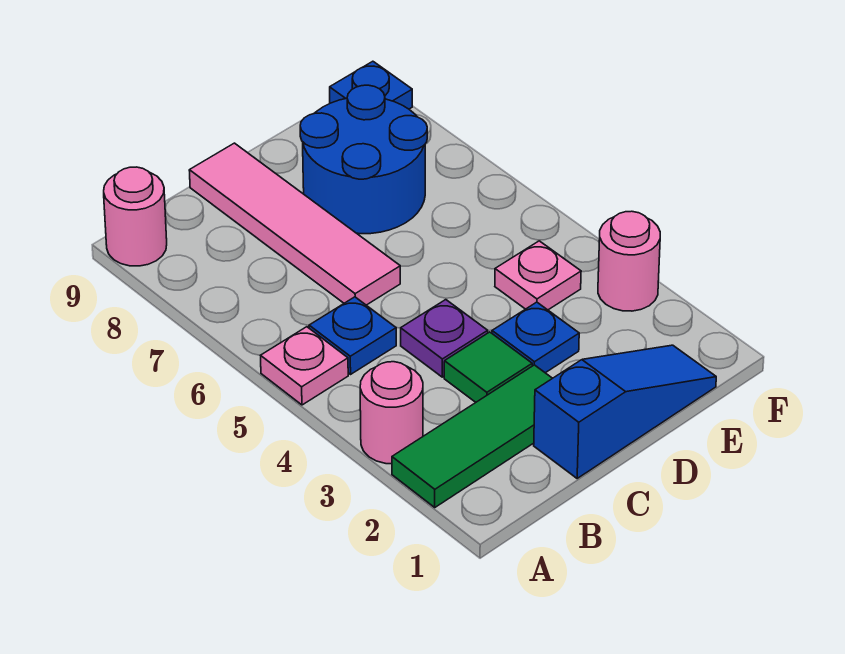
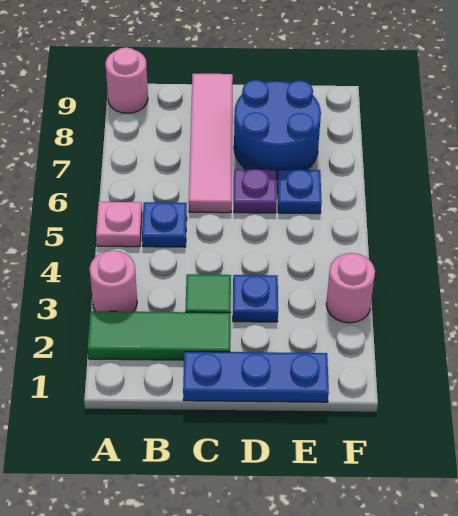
blue 1x3 slope [534,345,716,478] -> blue 1x3 plate [183,352,329,402]
purple 1x1 plate [401,300,488,377] -> purple 1x1 plate moved to [234,169,277,213]
pink 1x1 plate [495,241,581,310] -> none
blue 1x1 plate [330,61,412,109] -> blue 1x1 plate moved to [278,170,322,214]

